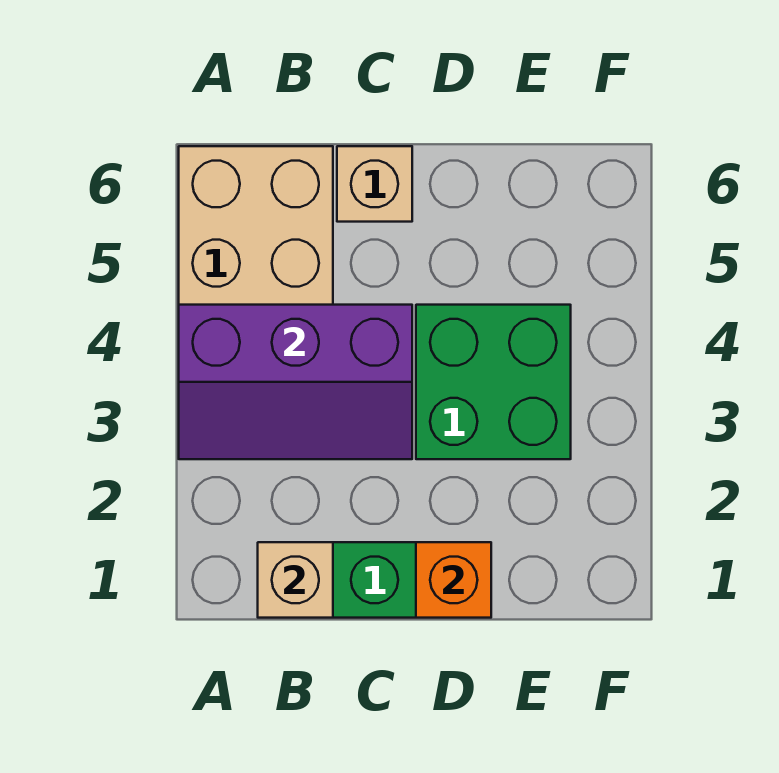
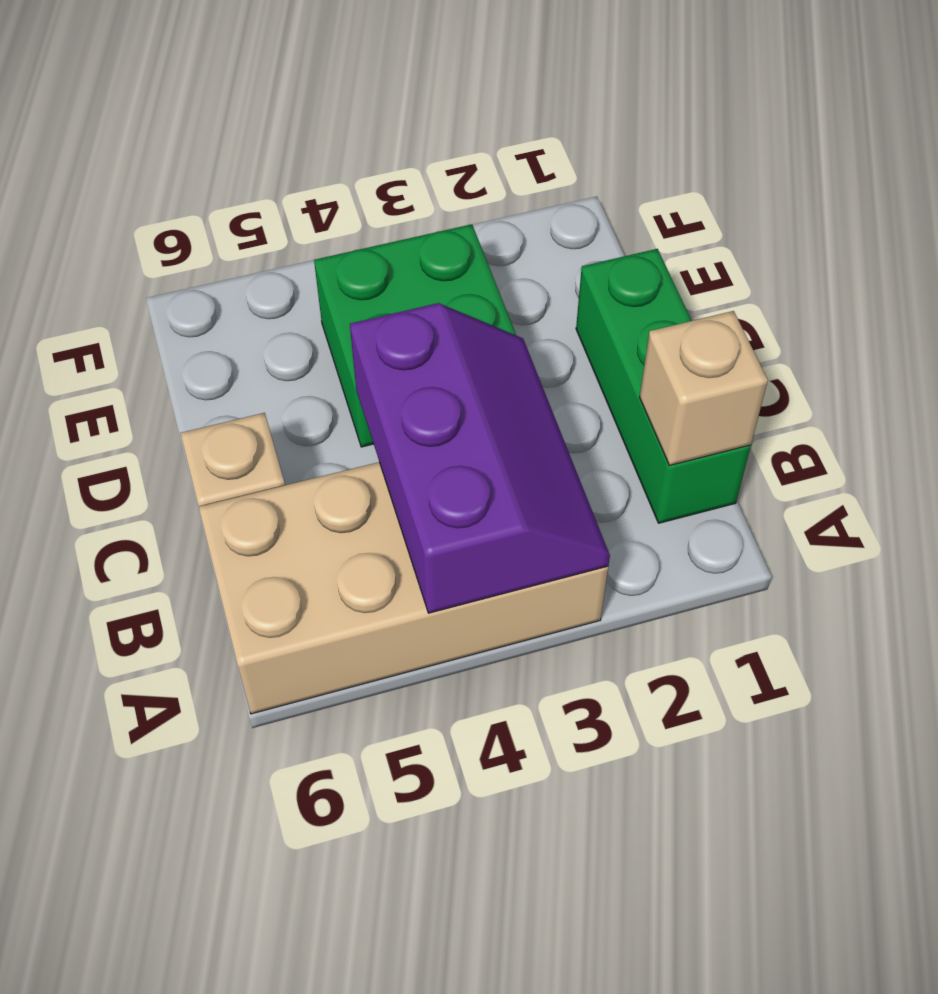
orange 1x1 brick [416,542,491,618] -> none

